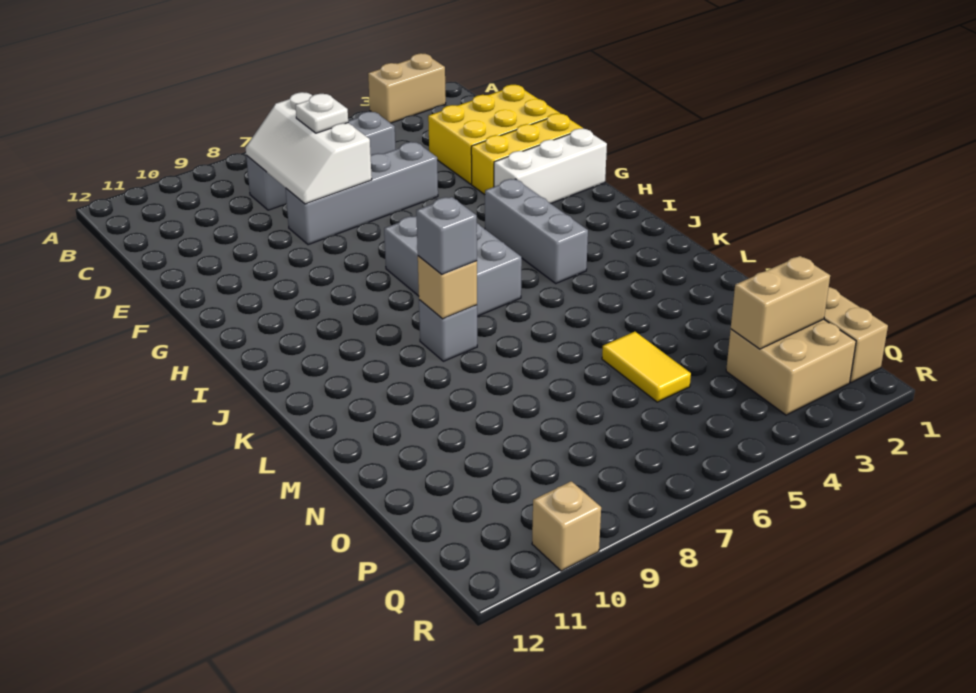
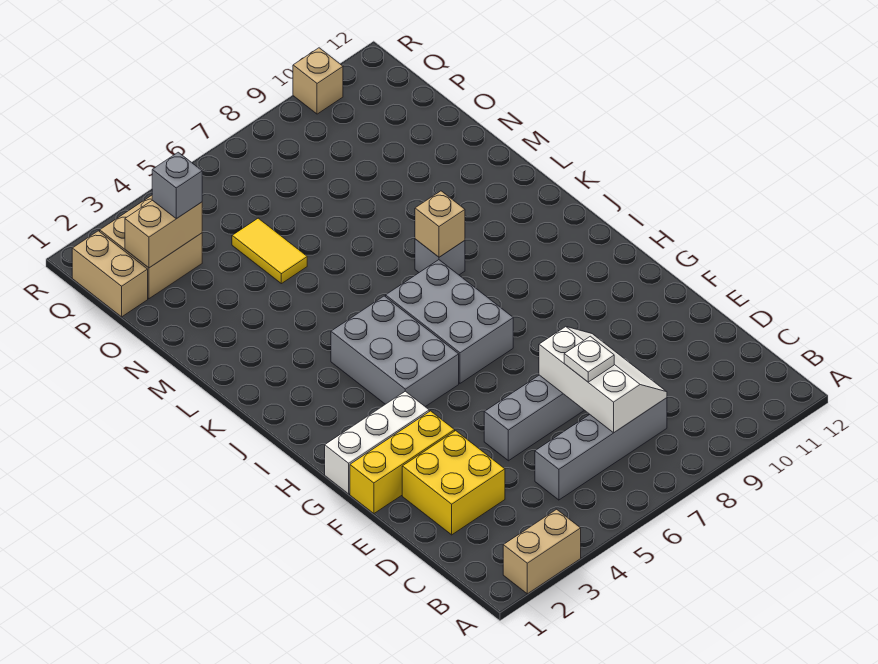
yellow 2x3 brick [428,85,560,184] -> yellow 2x2 brick [402,431,505,535]
grey 1x3 brick [485,179,588,283] -> grey 2x3 brick [331,296,459,407]
grey 1x1 brick [416,197,477,274] -> grey 1x1 brick moved to [152,152,202,219]

